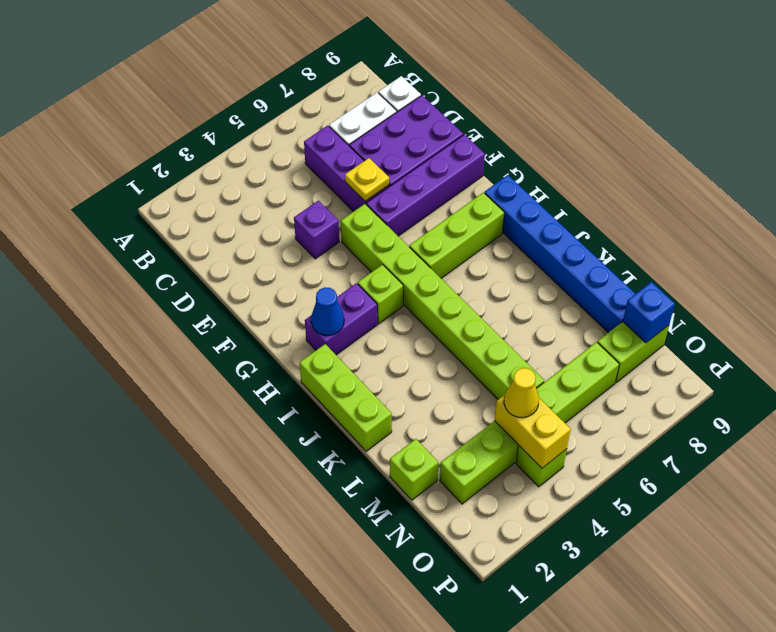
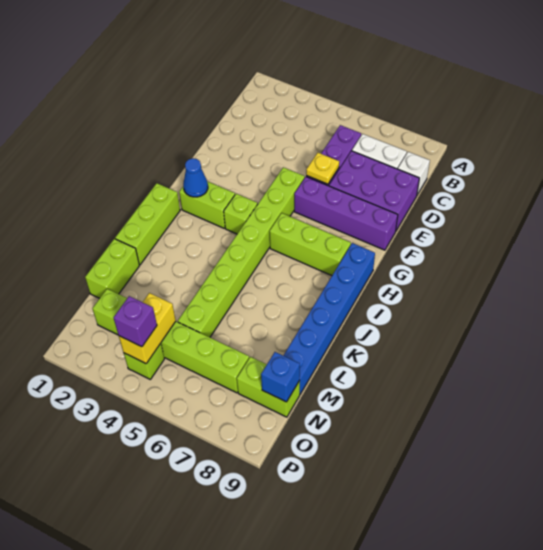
purple 1x1 brick [294,201,339,259] -> purple 1x1 brick moved to [114,296,157,347]
purple 1x2 brick [305,283,378,355] -> lime 1x2 brick [179,182,235,228]
lime 1x1 brick [390,439,438,500] -> lime 1x2 brick [85,239,139,298]
yellow 1x1 cone [504,368,539,418] -> none

